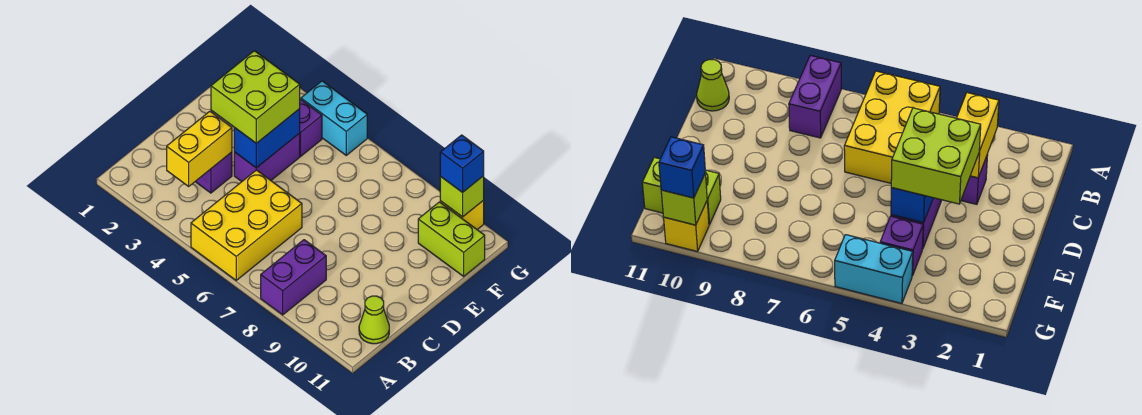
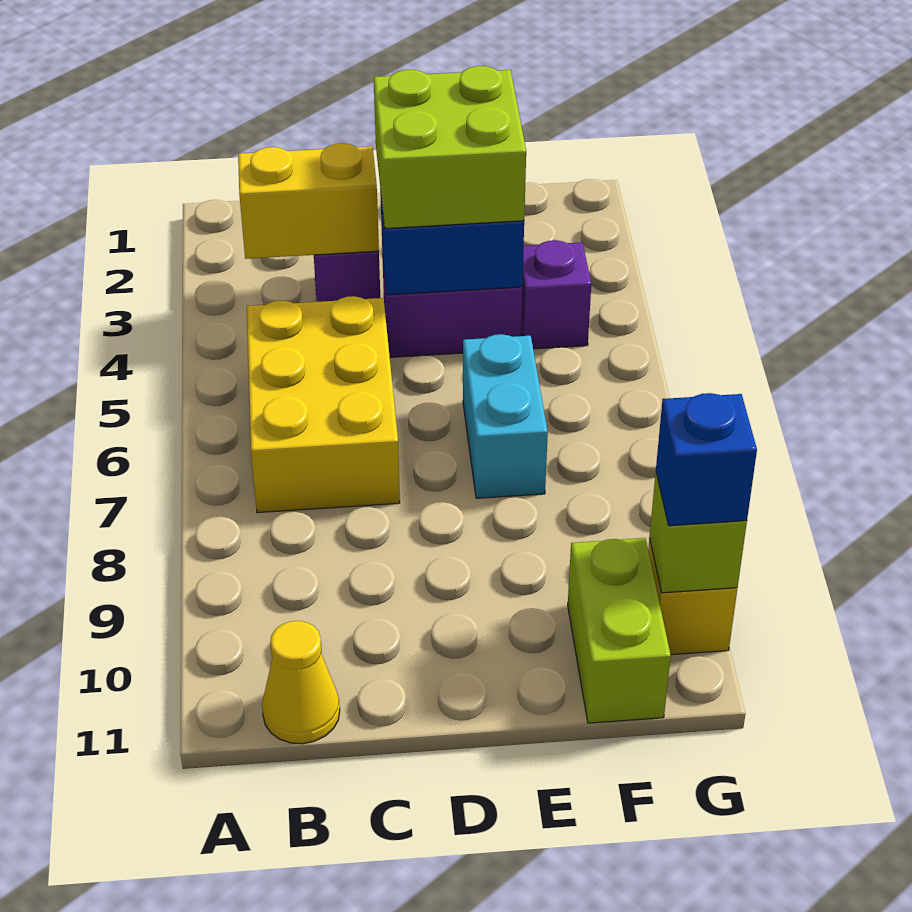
yellow 2x3 brick [191,170,302,280] -> yellow 2x3 brick turned to [247,296,400,513]
purple 1x2 brick [261,240,326,315] -> none
lime 1x1 cone [359,296,389,344] -> yellow 1x1 cone [262,621,340,744]
cyan 1x2 brick [301,81,367,155] -> cyan 1x2 brick moved to [463,334,548,498]

